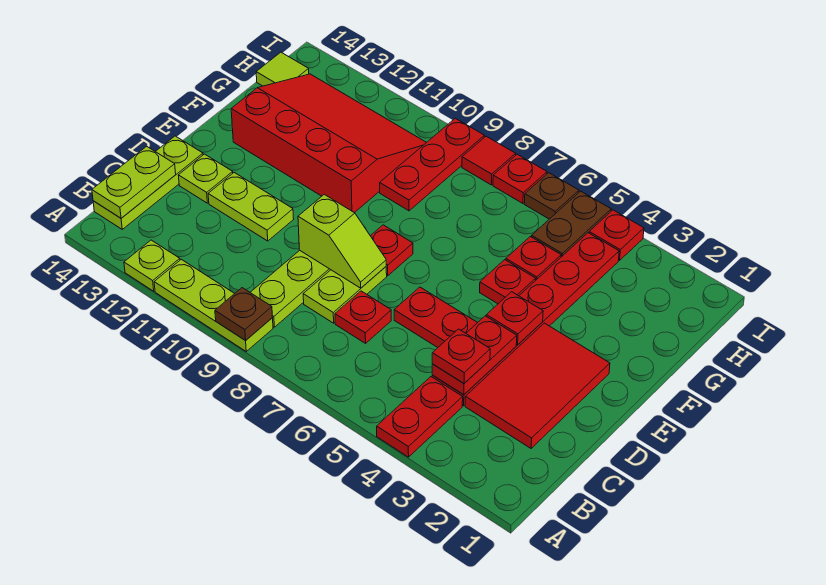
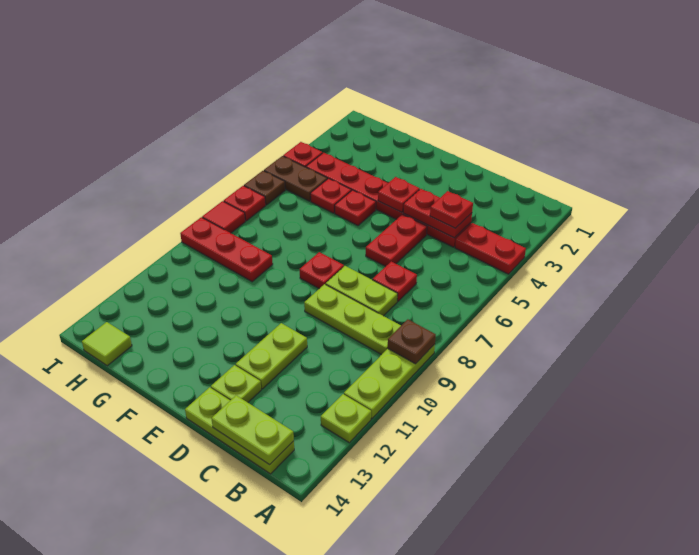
red 2x3 tile [465,323,610,448] -> none
lime 1x2 slope [298,194,386,288] -> none
red 3x4 slope [231,74,427,213] -> none

